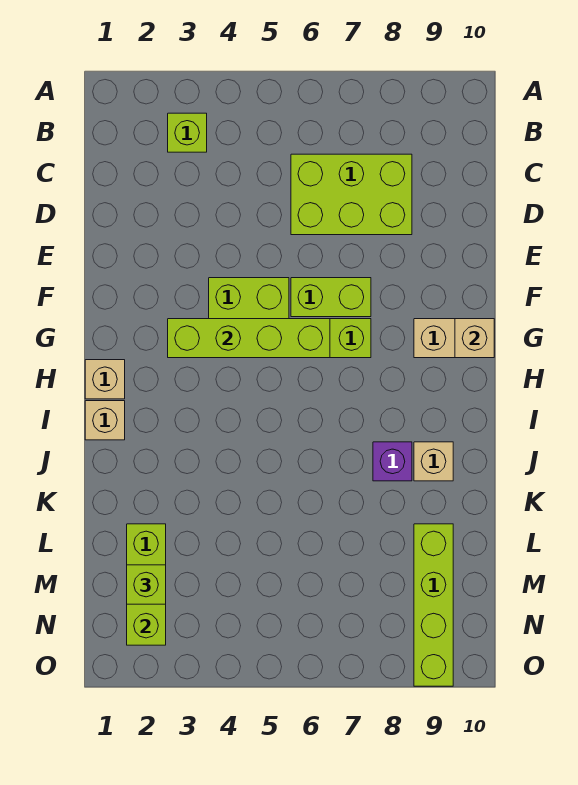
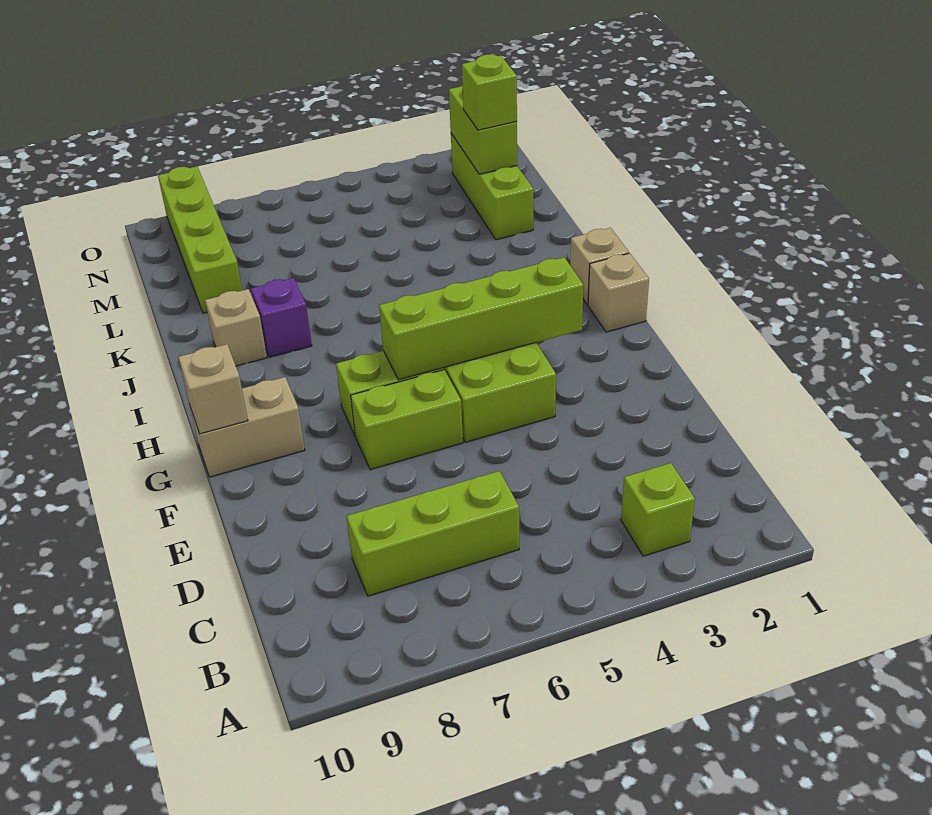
lime 2x3 brick [291,154,412,235] -> lime 1x3 brick [347,471,519,596]

